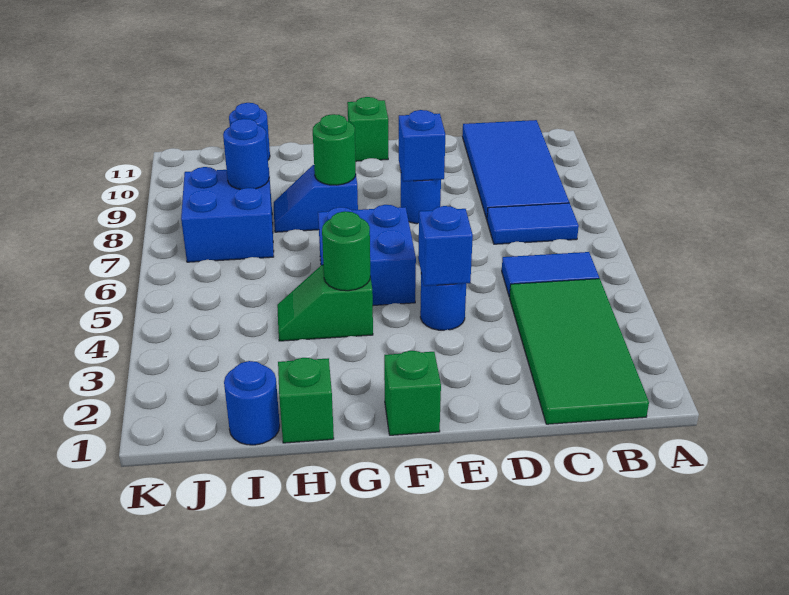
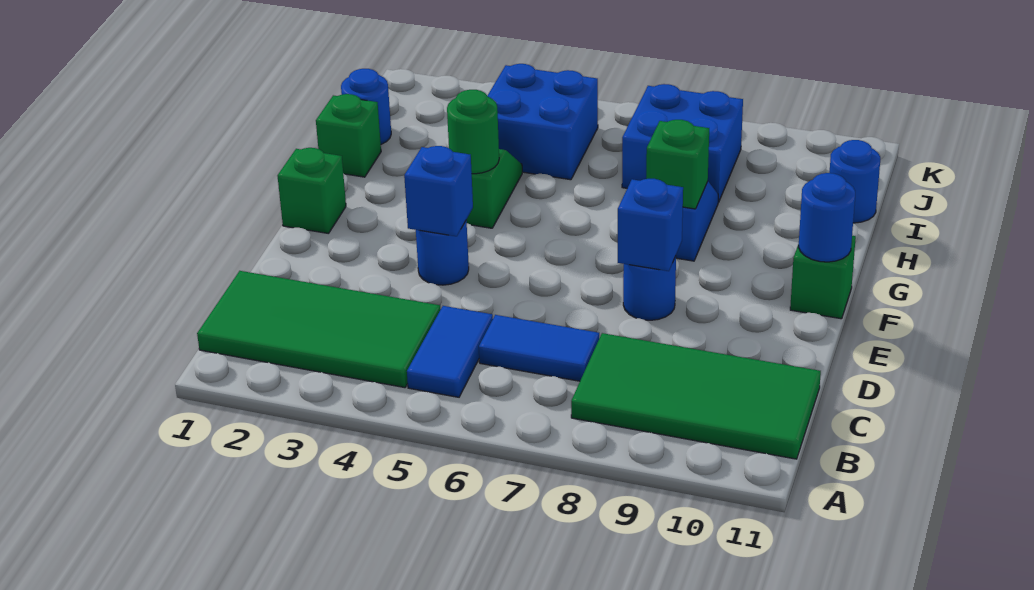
blue 1x2 tile [487,203,579,244] -> blue 1x2 tile turned to [479,315,599,381]
blue 2x4 tile [462,120,569,219] -> green 2x4 tile [571,333,821,459]
blue 2x2 brick [318,205,416,305] -> blue 2x2 brick moved to [488,64,598,180]
green 1x1 round brick [313,114,356,185] -> green 1x1 brick [646,120,709,209]
blue 1x1 round brick [223,119,269,189] -> blue 1x1 round brick moved to [799,173,855,262]

